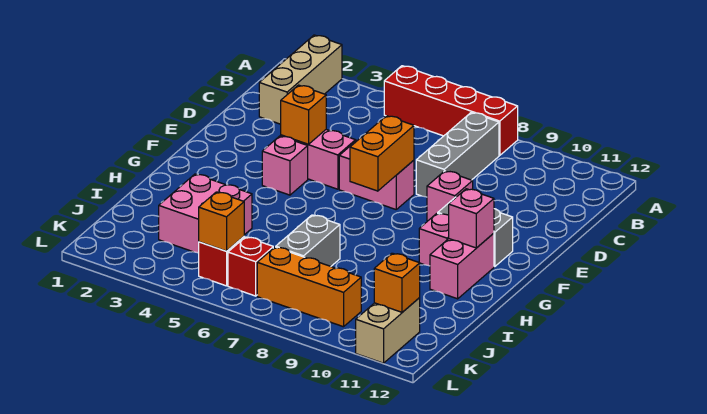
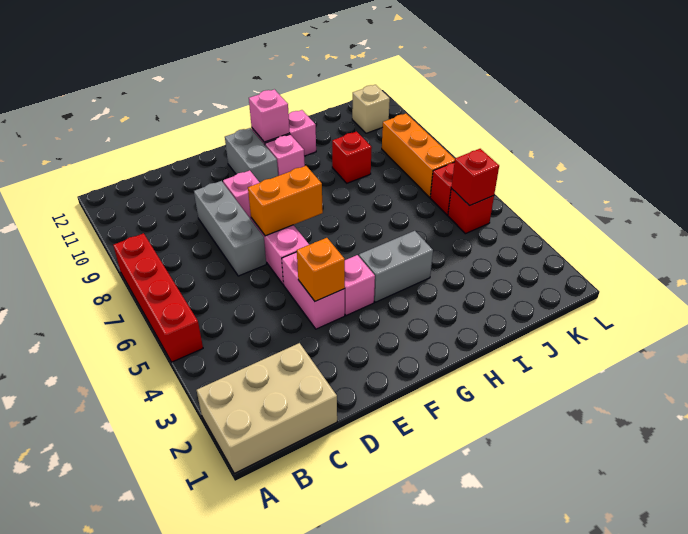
tan 1x3 brick [259,35,342,124] -> tan 2x3 brick [197,343,337,473]
grey 1x3 brick [416,112,499,197] -> grey 1x3 brick turned to [194,181,266,276]
pink 2x2 brick [159,174,252,253] -> none
grey 1x2 brick [276,215,340,266] -> grey 1x2 brick moved to [359,231,433,302]
none -> red 1x1 brick [332,132,372,183]
orange 1x1 brick [199,192,244,251] -> red 1x1 brick [451,149,499,206]
tan 1x2 brick [356,298,420,363] -> tan 1x1 brick [352,85,390,133]
orange 1x1 brick [374,253,420,312] -> none

